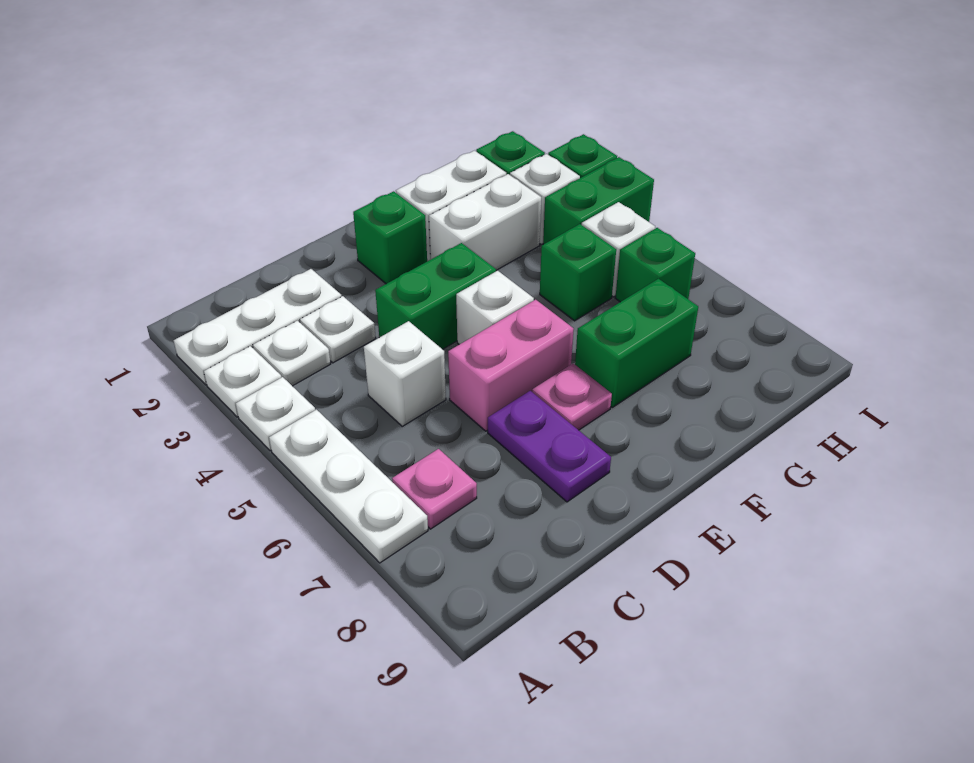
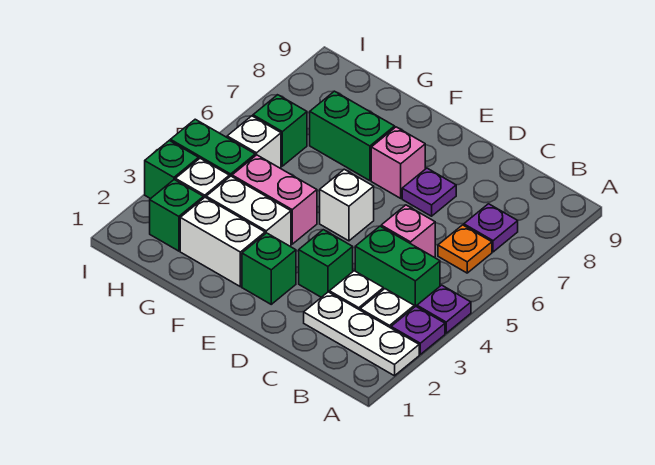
white 1x1 plate [204,346,281,417] -> purple 1x1 plate [391,306,445,354]
white 1x1 plate [236,377,315,451] -> purple 1x1 plate [417,285,471,333]
white 1x3 plate [269,410,428,563] -> none
none -> orange 1x1 plate [438,225,492,273]
pink 1x1 plate [392,449,477,529] -> purple 1x1 plate [464,204,518,252]
white 1x1 brick [364,321,446,426] -> pink 1x1 brick [381,205,435,257]
green 1x2 brick [375,243,496,349] -> green 1x2 brick moved to [355,226,440,307]
pink 1x2 brick [448,300,574,431] -> pink 1x2 brick moved to [232,155,317,244]
purple 1x2 plate [488,391,611,502] -> purple 1x1 plate [402,168,456,216]
pink 1x1 plate [532,363,612,430] -> pink 1x1 brick [371,127,425,198]
green 1x1 brick [540,224,616,321] -> green 1x1 brick moved to [299,230,353,297]

